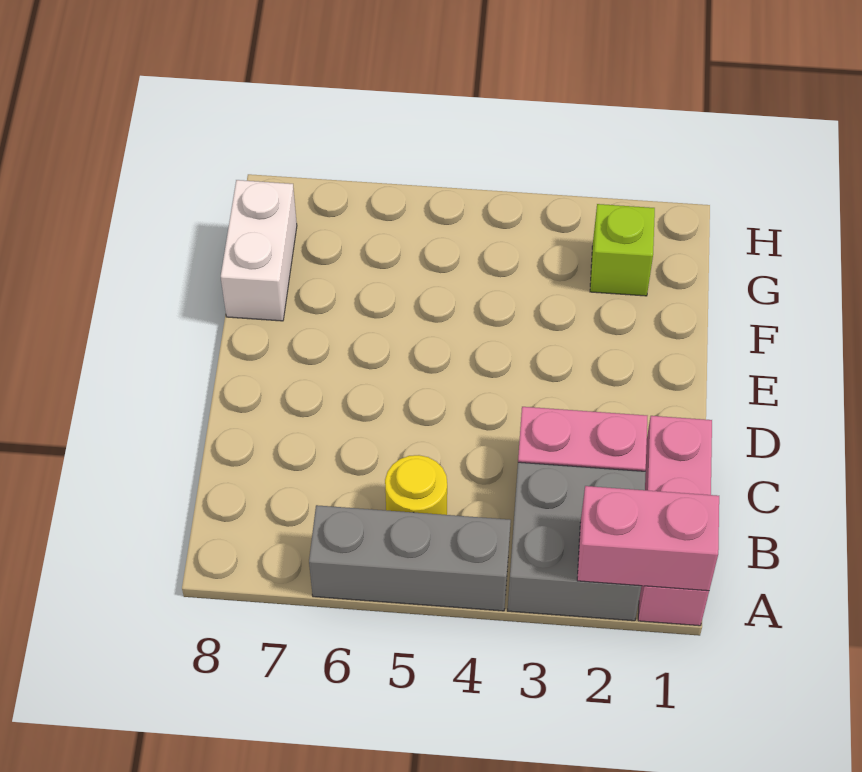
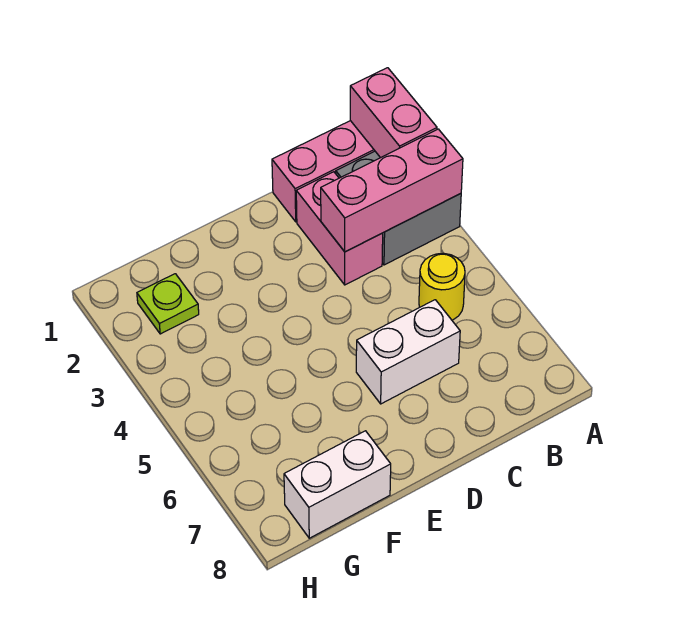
none -> pink 1x3 brick [321,129,463,252]
grey 1x3 brick [309,505,511,611] -> none
none -> white 1x2 brick [356,300,460,404]
lime 1x1 brick [590,204,655,296] -> lime 1x1 plate [137,274,199,334]

